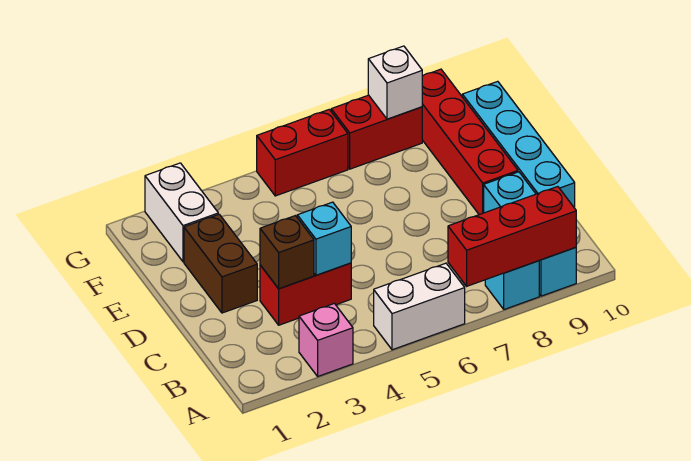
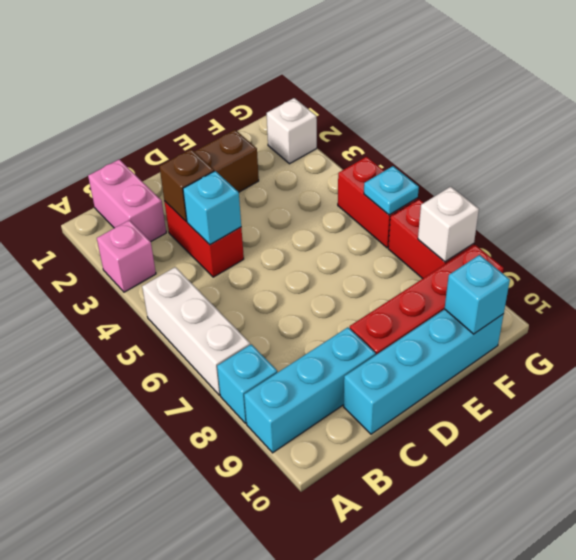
white 1x2 brick [374,263,465,350] -> white 1x3 brick [142,267,250,395]
red 1x3 brick [448,187,576,286] -> none
none -> pink 1x2 brick [88,159,166,242]
white 1x2 brick [145,163,218,262] -> white 1x1 brick [267,98,317,164]
none -> cyan 1x1 brick [445,255,510,334]
none -> cyan 1x1 plate [364,166,419,215]

